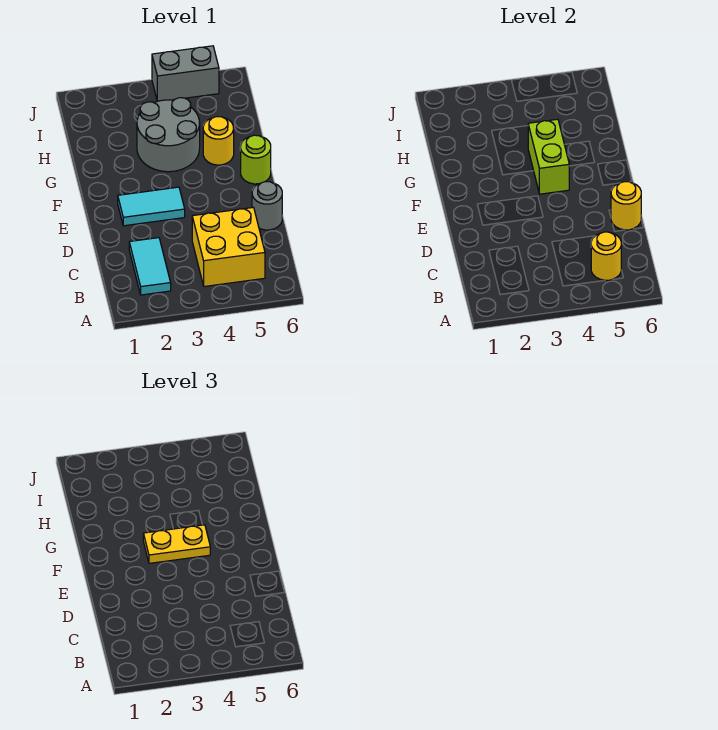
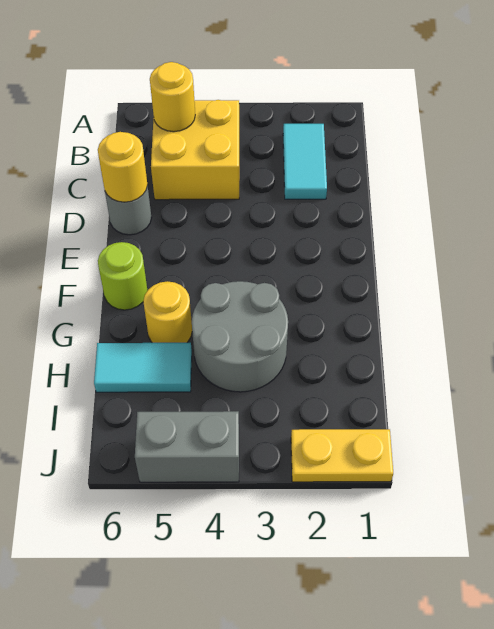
cyan 1x2 tile [118,187,185,226] -> cyan 1x2 tile moved to [94,343,192,392]
yellow 1x2 plate [143,525,210,563] -> yellow 1x2 plate moved to [291,429,393,482]
lime 1x2 brick [528,119,569,194] -> none

